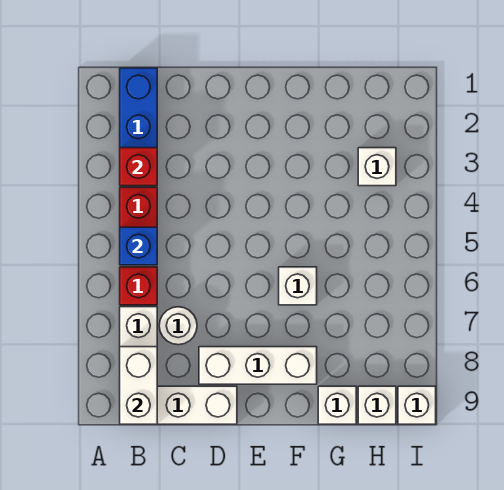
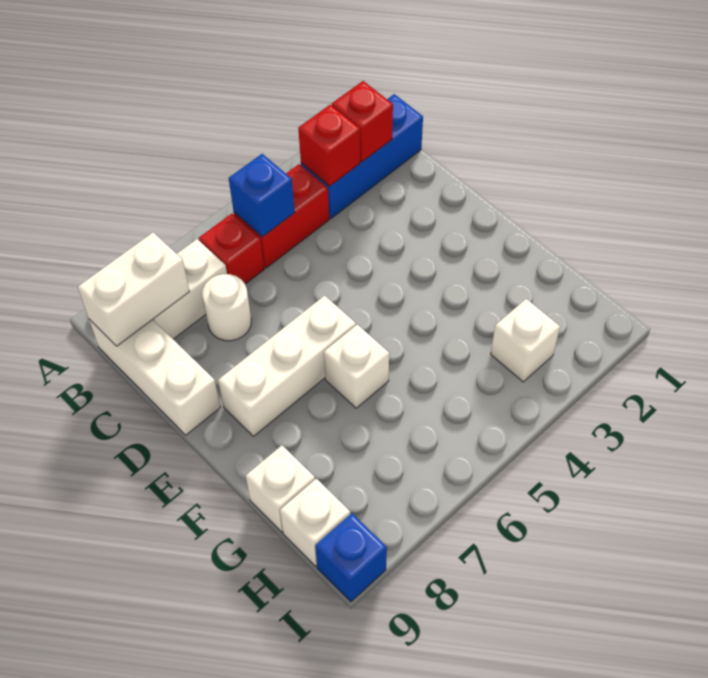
none -> red 1x1 brick [332,81,393,162]
white 1x3 brick [199,347,317,384] -> white 1x3 brick turned to [218,296,356,436]
white 1x1 brick [398,386,436,424] -> blue 1x1 brick [315,513,387,602]

